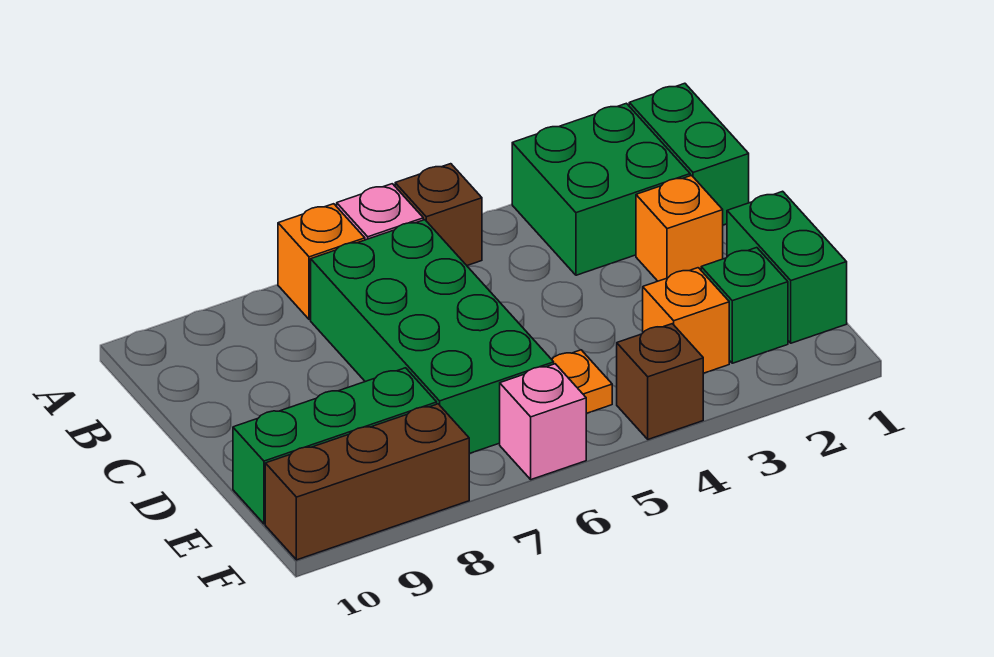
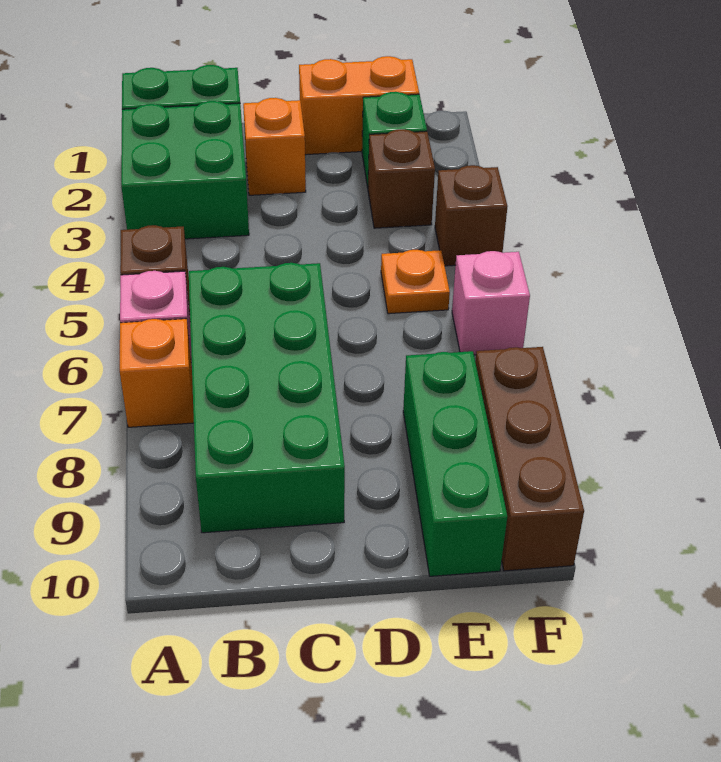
green 2x4 brick [311,220,554,454] -> green 2x4 brick turned to [189,263,345,533]
green 1x2 brick [727,191,847,343] -> orange 1x2 brick [299,56,419,155]
orange 1x1 brick [643,268,729,373] -> brown 1x1 brick [368,129,435,228]

